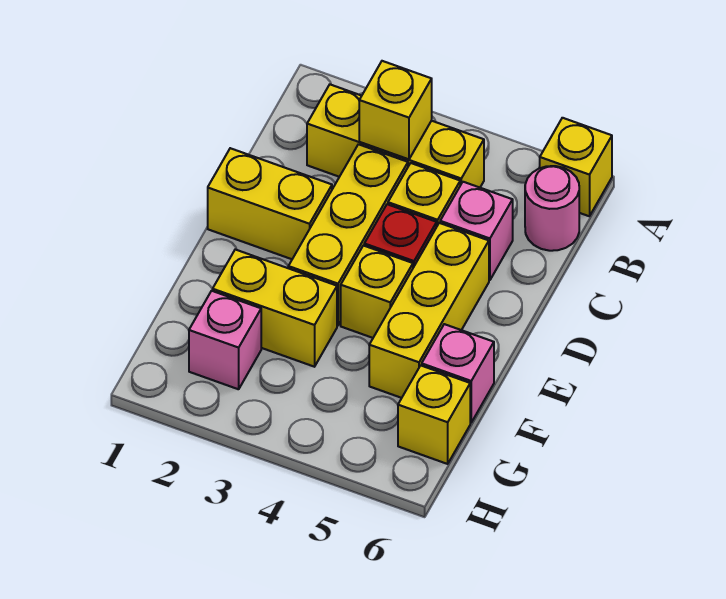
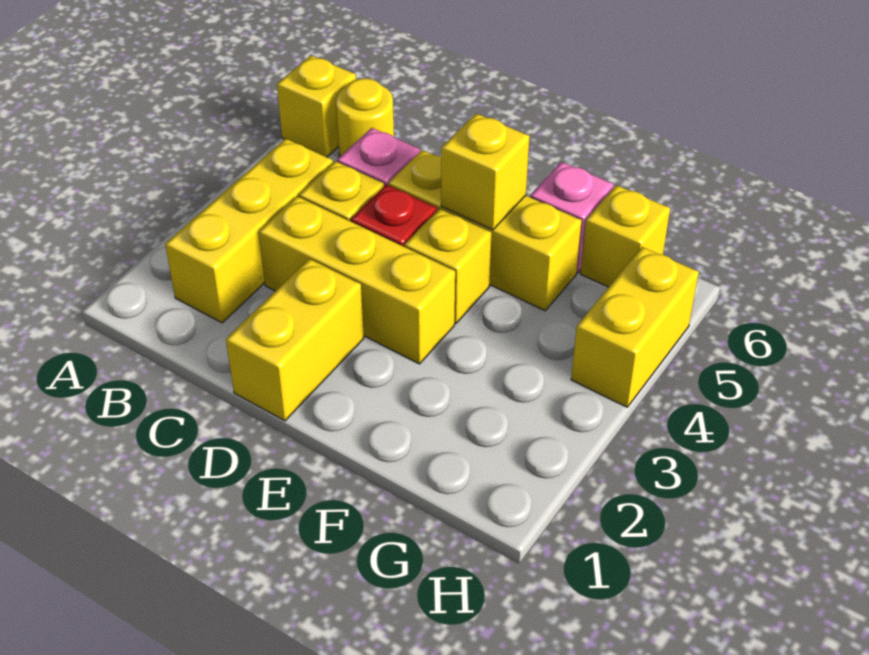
yellow 1x1 brick [359,61,432,159] -> yellow 1x1 brick moved to [441,113,530,230]
pink 1x1 round brick [525,166,579,251] -> yellow 1x1 round brick [336,78,394,156]
yellow 1x2 brick [213,249,337,367] -> yellow 1x2 brick moved to [571,247,699,407]
pink 1x1 brick [189,291,261,389] -> none

